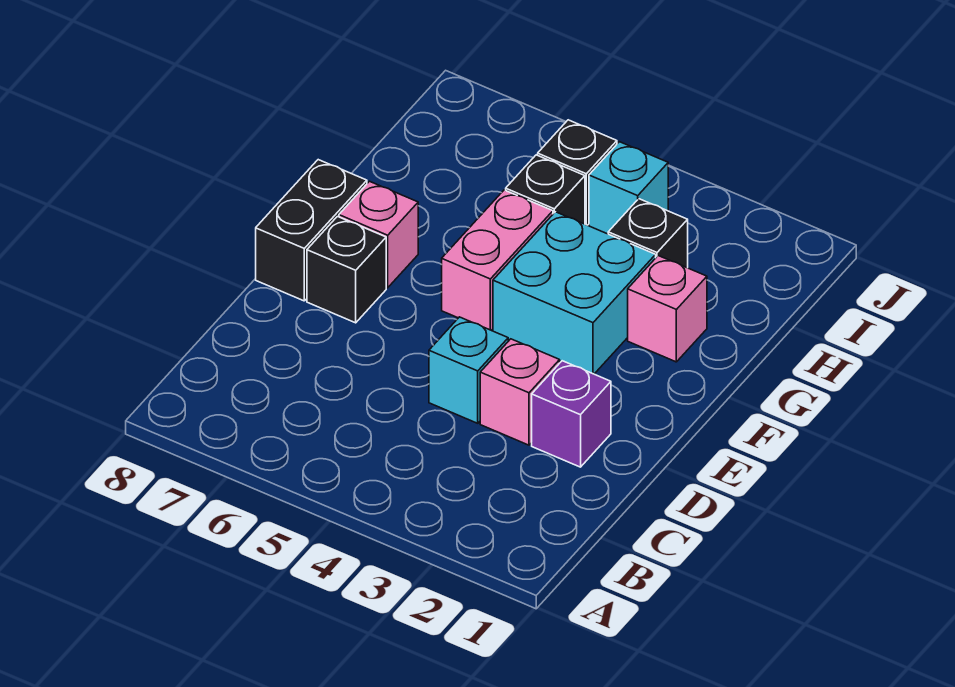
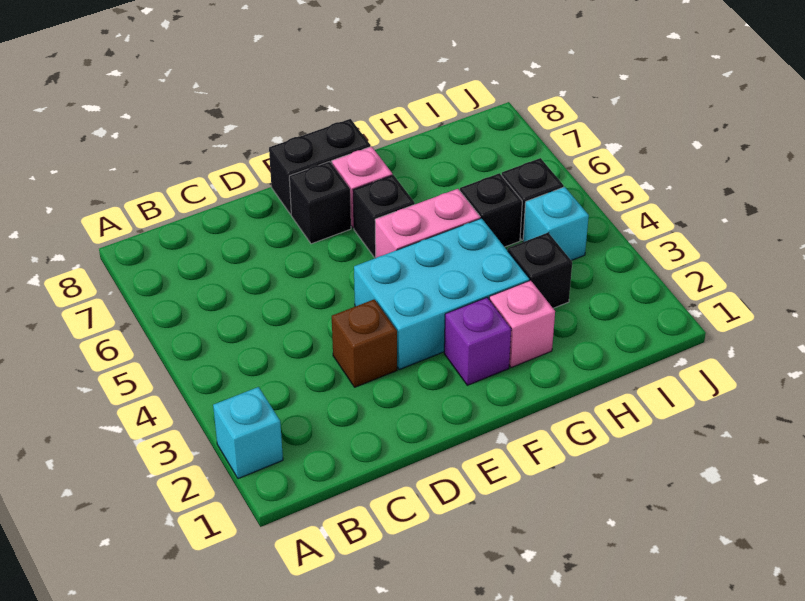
purple 1x1 brick [532,361,611,467] -> purple 1x1 brick moved to [444,298,511,385]
pink 1x1 brick [480,339,560,445] -> brown 1x1 brick [332,299,397,387]
cyan 1x1 brick [429,317,508,423] -> cyan 1x1 brick moved to [213,387,283,479]
cyan 2x2 brick [493,212,656,374] -> cyan 2x3 brick [354,218,530,370]
none -> black 1x1 brick [353,175,415,258]

